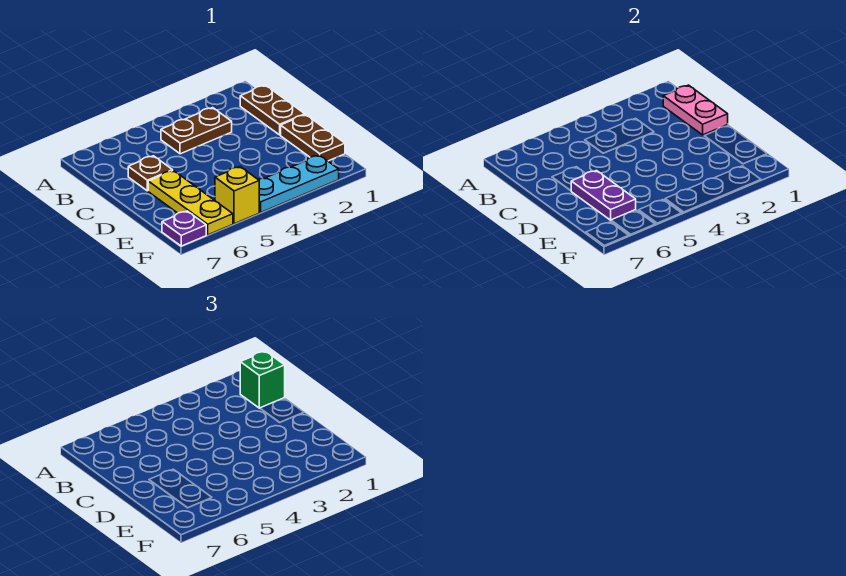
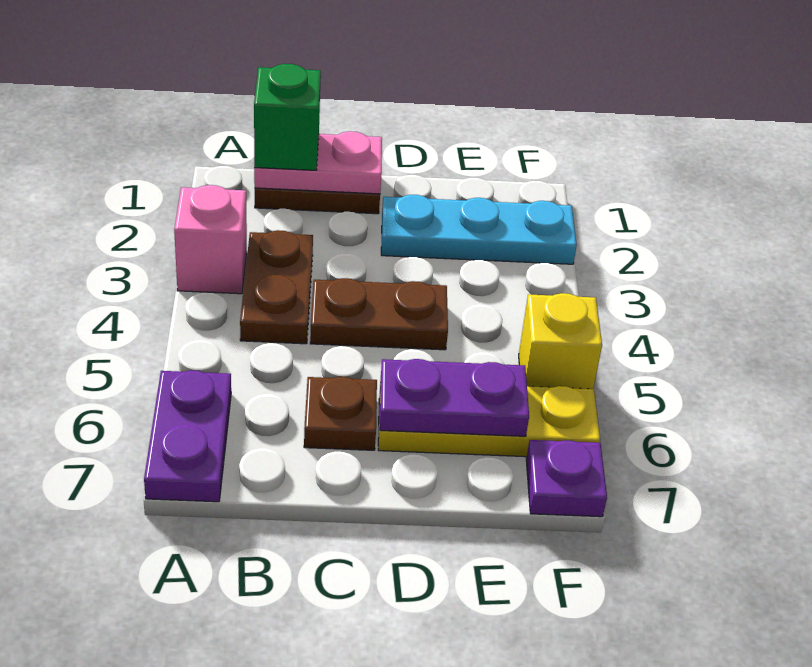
none -> pink 1x1 brick [174,185,247,294]
none -> purple 1x2 plate [144,370,231,502]
brown 1x2 plate [281,115,345,161] -> brown 1x2 plate moved to [310,278,448,350]
cyan 1x3 plate [258,155,339,212] -> cyan 1x3 plate turned to [381,195,577,264]

